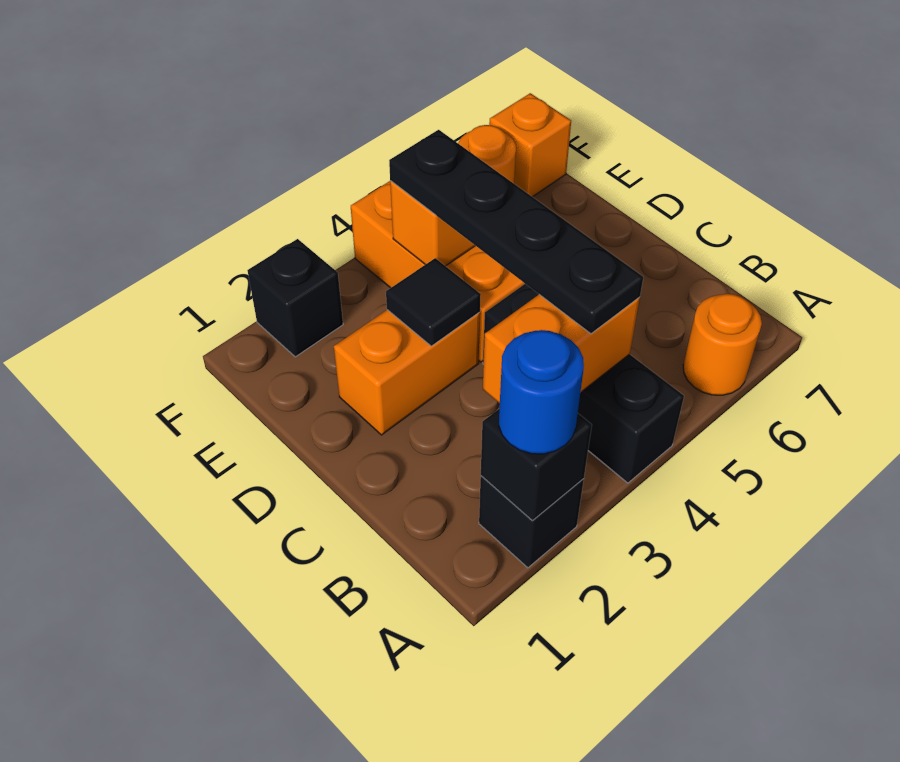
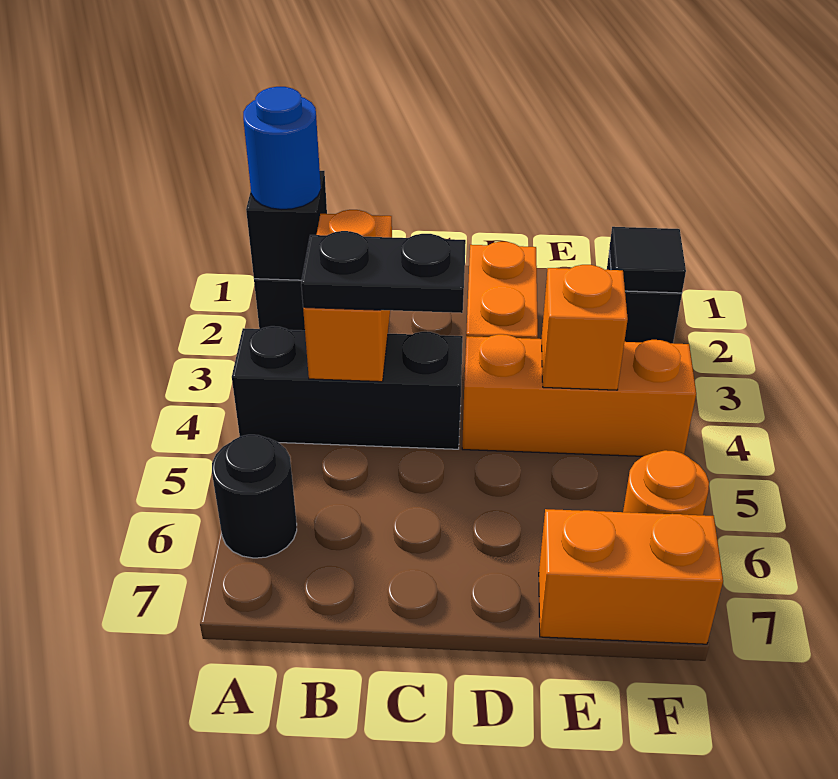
orange 1x1 round brick [683,294,762,395] -> black 1x1 round brick [212,435,297,558]
black 1x4 plate [389,130,643,334] -> black 1x2 plate [301,231,466,313]
black 1x1 tile [386,258,481,346] -> black 1x1 tile moved to [609,227,686,293]
orange 1x1 brick [489,93,571,197] -> orange 1x2 brick [539,509,723,644]

